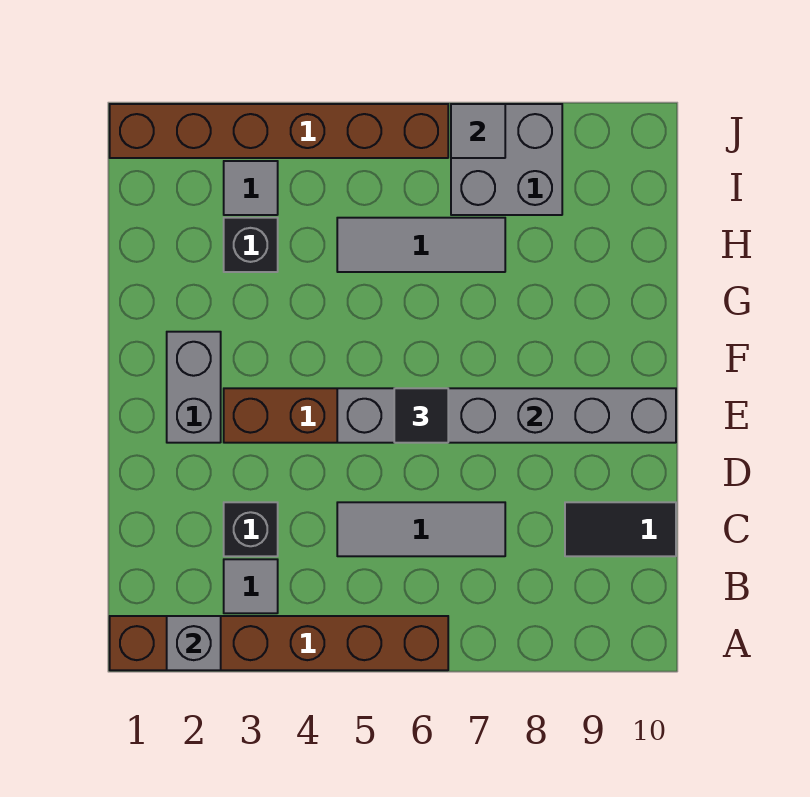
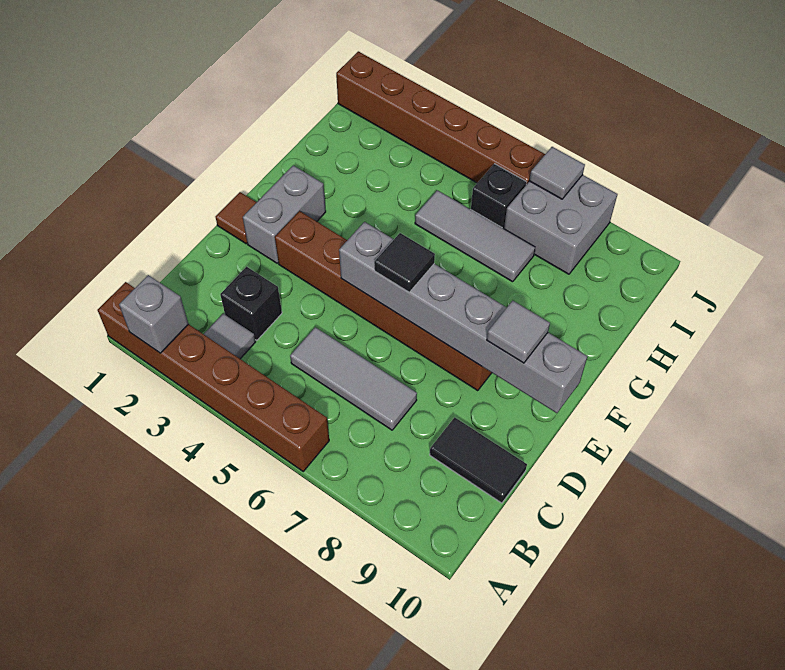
none -> brown 1x1 tile [215,192,257,244]
black 1x1 brick [224,218,278,272] -> black 1x1 brick moved to [471,164,526,229]
grey 1x1 tile [224,161,278,215] -> grey 1x1 tile moved to [487,301,550,363]

